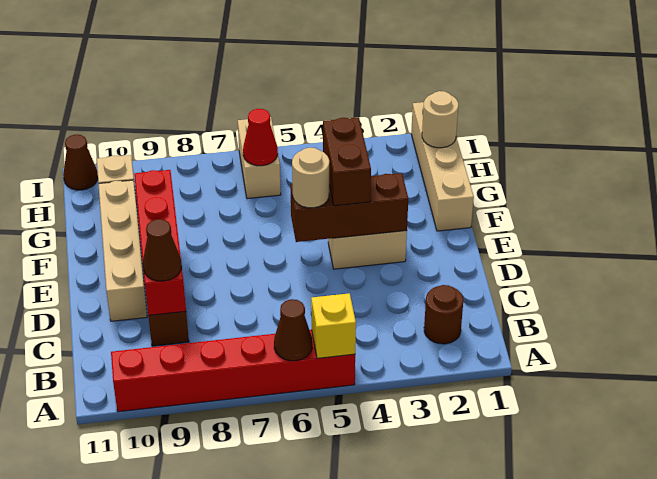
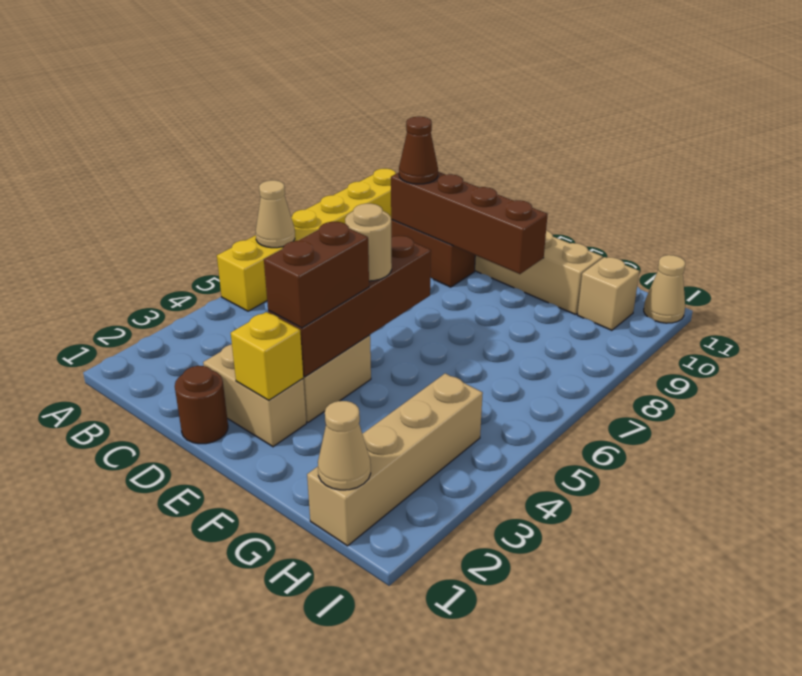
red 1x6 brick [111,330,355,412] -> yellow 1x6 brick [217,169,396,311]
yellow 1x1 brick [311,293,356,358] -> yellow 1x1 brick moved to [231,312,303,400]
brown 1x1 cone [274,299,312,361] -> tan 1x1 cone [256,180,295,248]
brown 1x1 round brick [424,285,463,344] -> brown 1x1 round brick moved to [175,366,228,444]
red 1x4 brick [134,170,186,315] -> brown 1x4 brick [391,172,548,274]
brown 1x3 brick [290,173,408,242] -> brown 1x4 brick [268,236,431,377]
brown 1x2 brick [323,117,371,206] -> brown 1x2 brick turned to [264,222,369,328]
tan 1x4 brick [411,102,474,231] -> tan 1x4 brick turned to [307,373,483,546]
tan 1x1 round brick [422,91,458,148] -> tan 1x1 cone [318,401,371,490]
tan 1x2 brick [238,117,281,199] -> tan 1x2 brick moved to [203,344,306,447]
red 1x1 cone [243,109,278,166] -> none
brown 1x1 cone [63,135,98,190] -> tan 1x1 cone [644,255,685,323]

